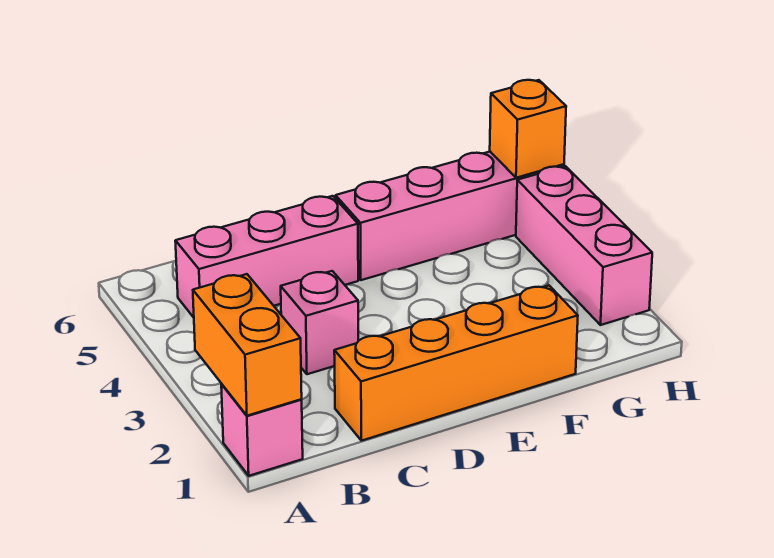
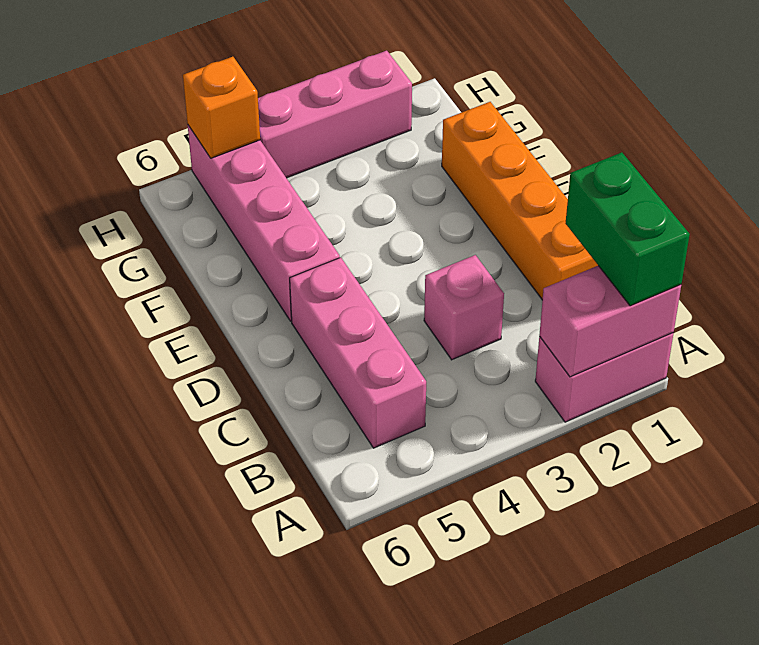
pink 1x1 brick [221,384,303,476] -> pink 1x2 brick [535,333,674,422]
orange 1x2 brick [193,274,302,416] -> pink 1x2 brick [539,266,681,377]
none -> green 1x2 brick [565,152,690,306]

